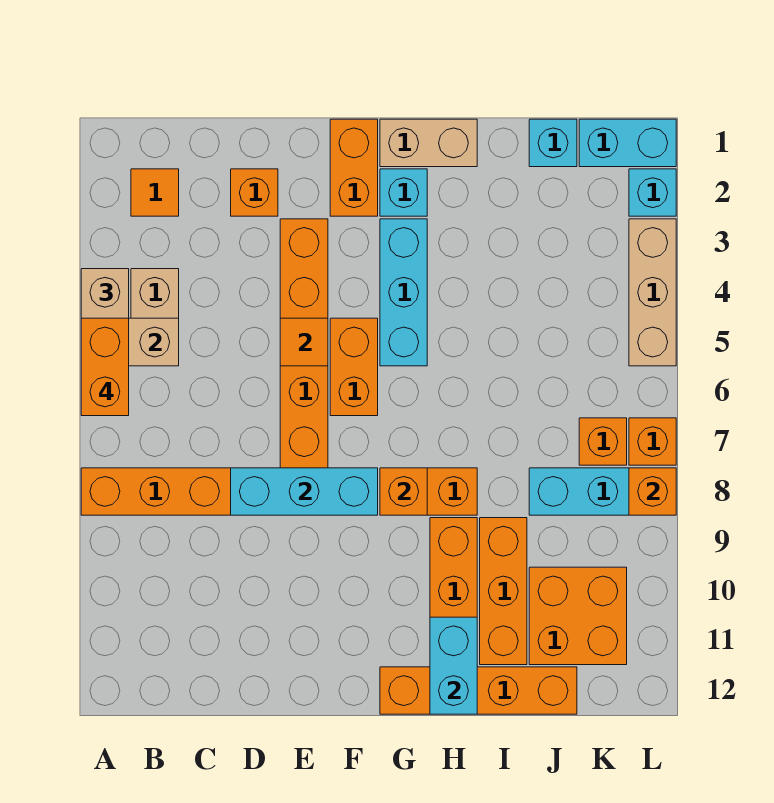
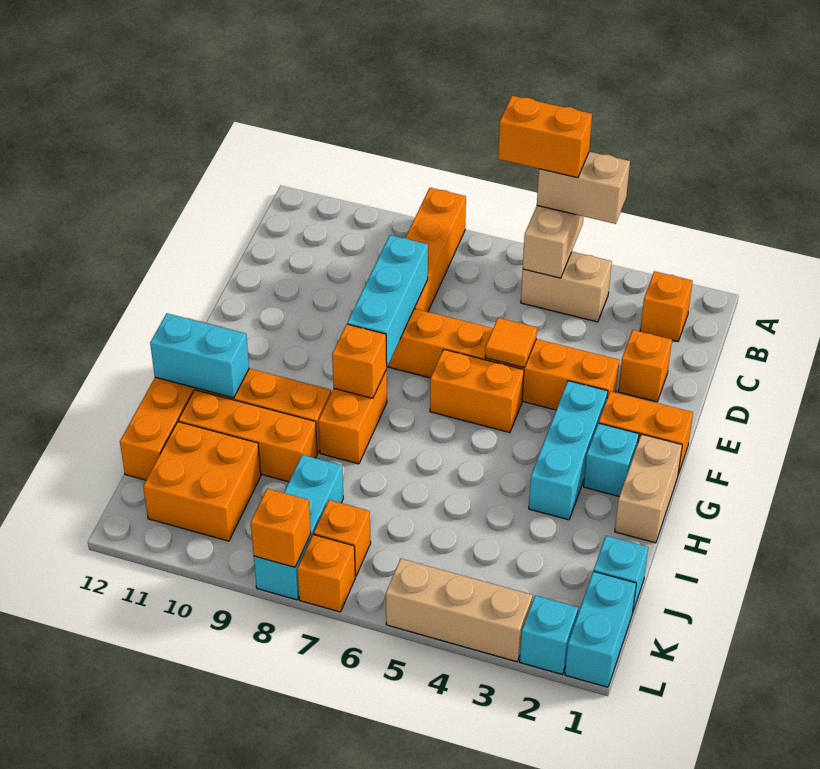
orange 1x1 tile [131,169,179,216] -> orange 1x1 brick [640,271,693,342]
cyan 1x3 brick [380,219,427,366] -> cyan 1x3 brick turned to [529,381,608,520]

